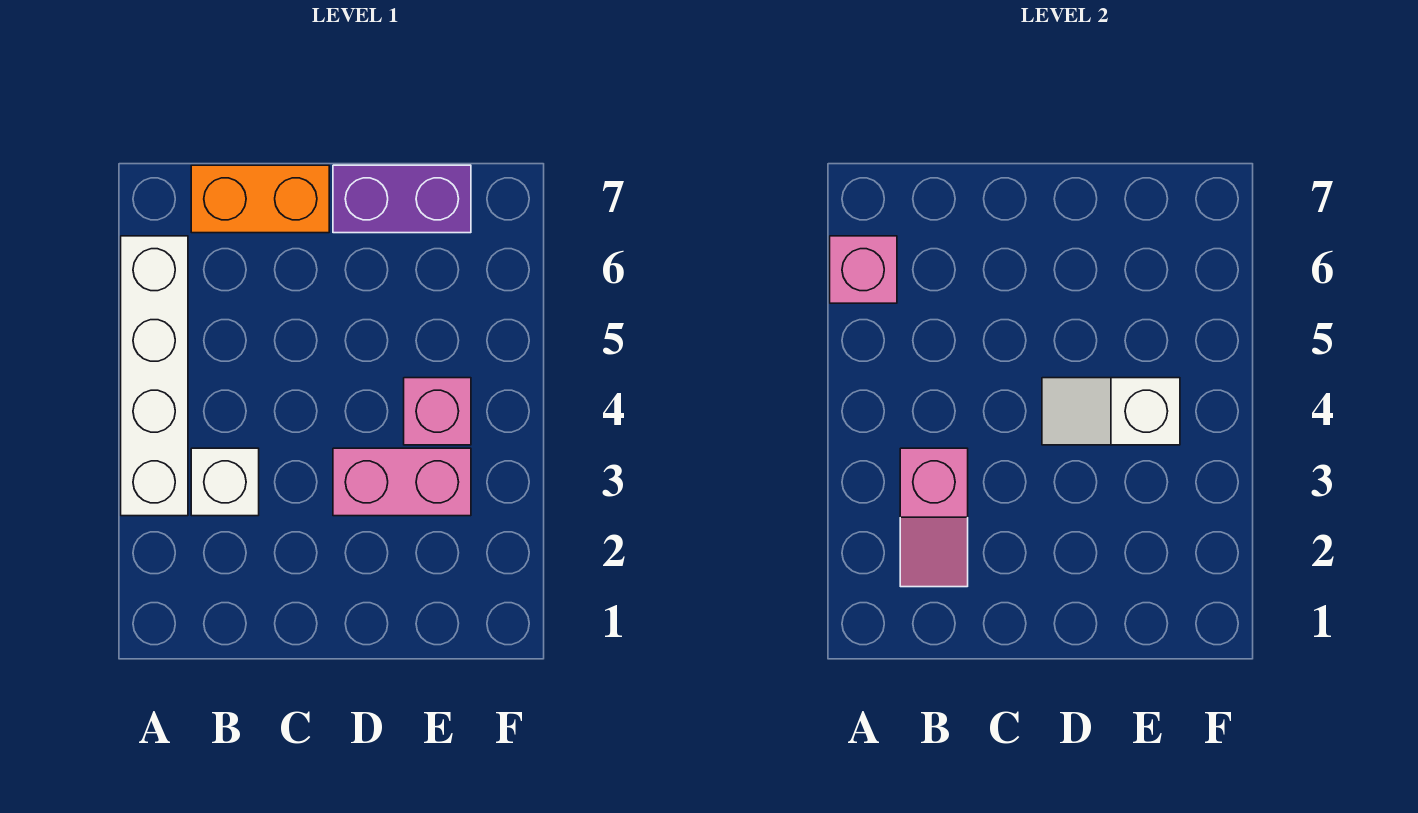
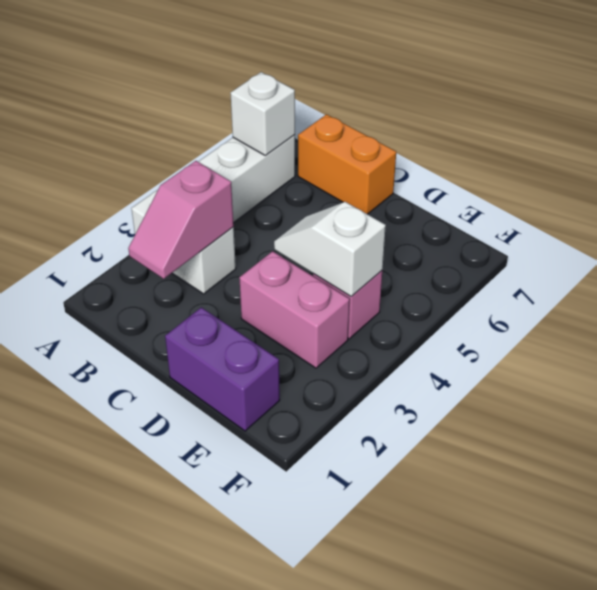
pink 1x1 brick [830,236,897,303] -> white 1x1 brick [231,72,295,155]
purple 1x2 brick [333,165,471,233] -> purple 1x2 brick moved to [165,307,280,431]

